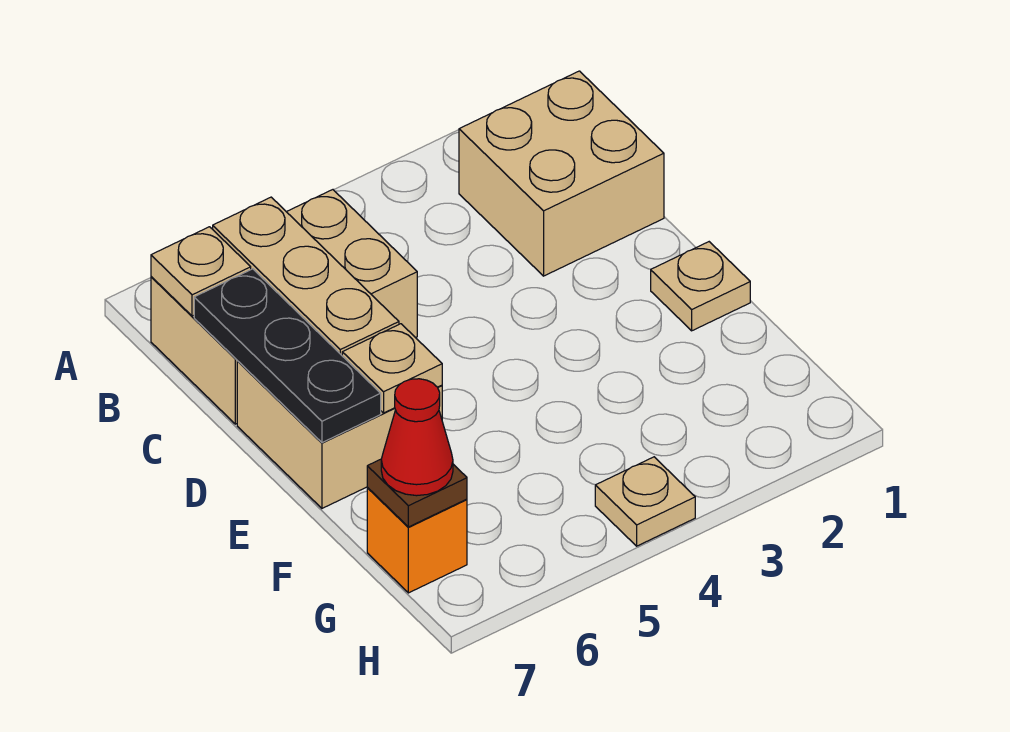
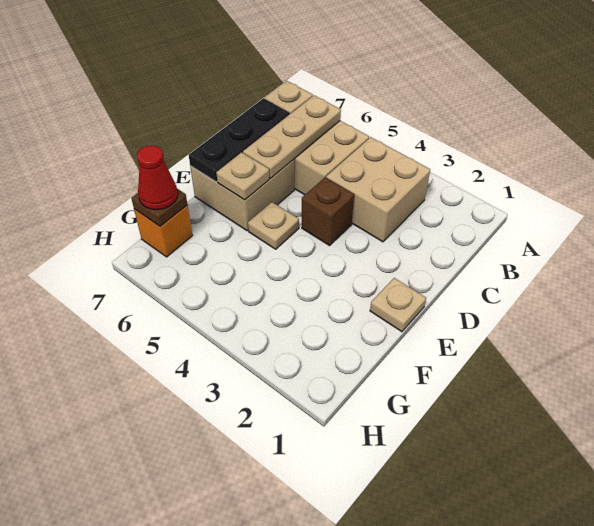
tan 2x2 brick [459,71,664,276] -> tan 2x2 brick moved to [326,137,430,242]
none -> brown 1x1 brick [302,177,354,246]
tan 1x1 plate [595,457,695,546] -> tan 1x1 plate moved to [248,202,299,249]

